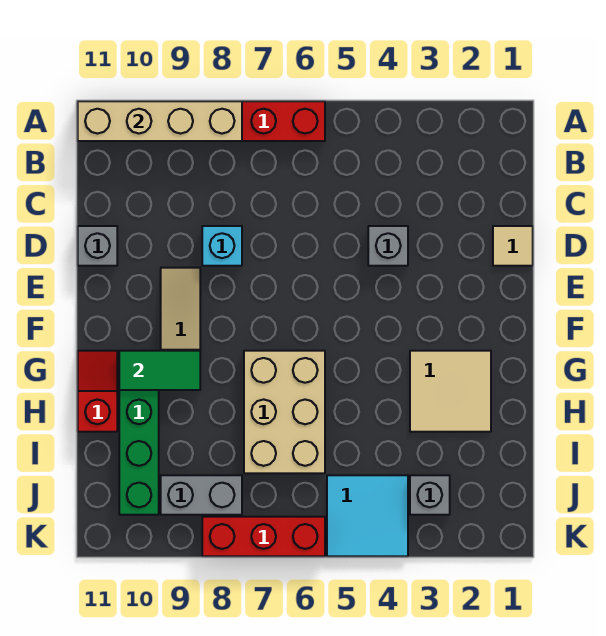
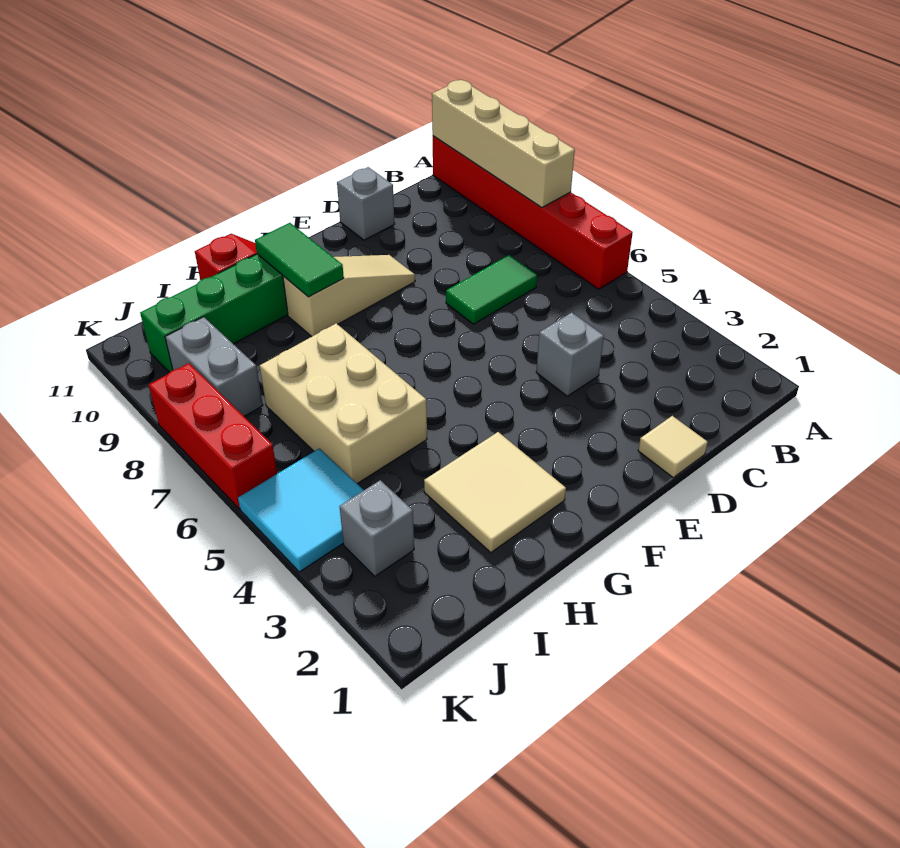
none -> green 1x2 tile [446,255,537,324]
cyan 1x1 brick [202,226,242,266] -> none
tan 2x3 brick [244,351,325,473] -> tan 2x3 brick turned to [260,323,427,484]

